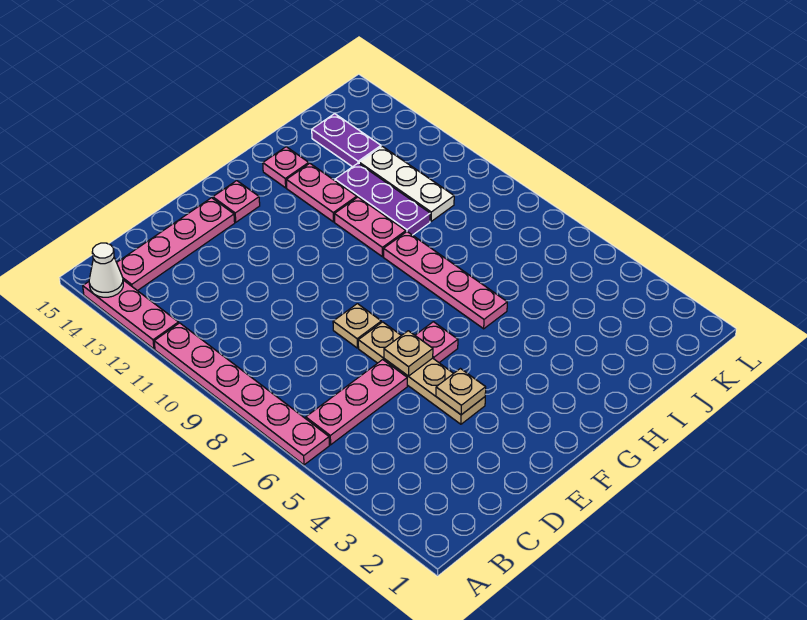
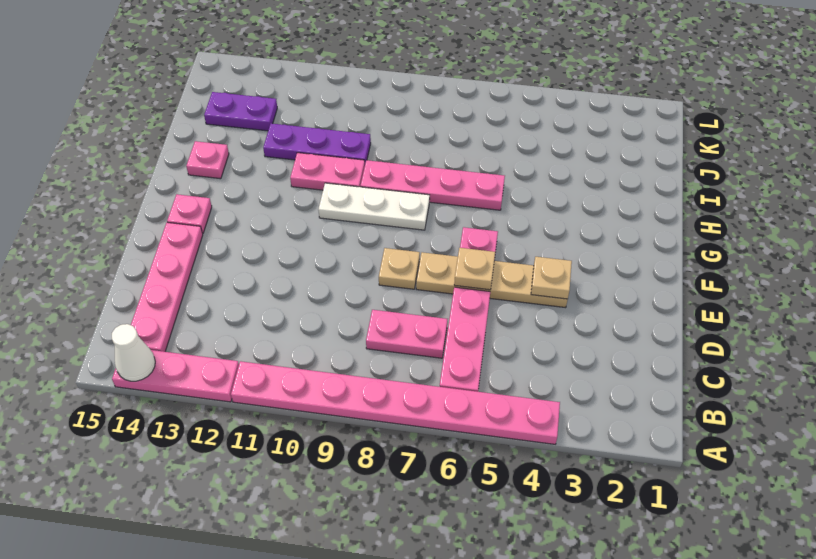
pink 1x6 plate [154,323,329,465] -> pink 1x8 plate [231,361,560,444]
pink 1x2 plate [286,163,357,222] -> pink 1x2 plate moved to [366,310,447,358]
white 1x3 plate [359,146,454,221] -> white 1x3 plate moved to [318,183,430,230]

